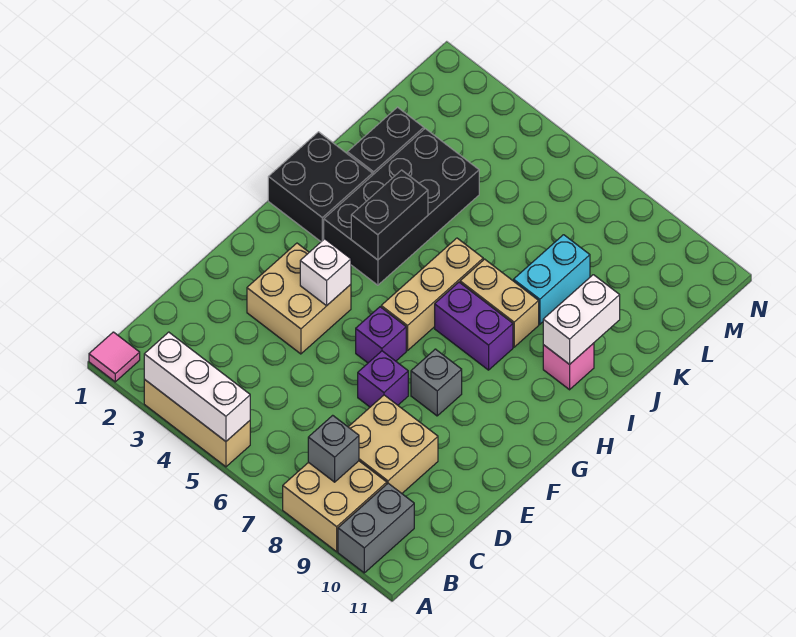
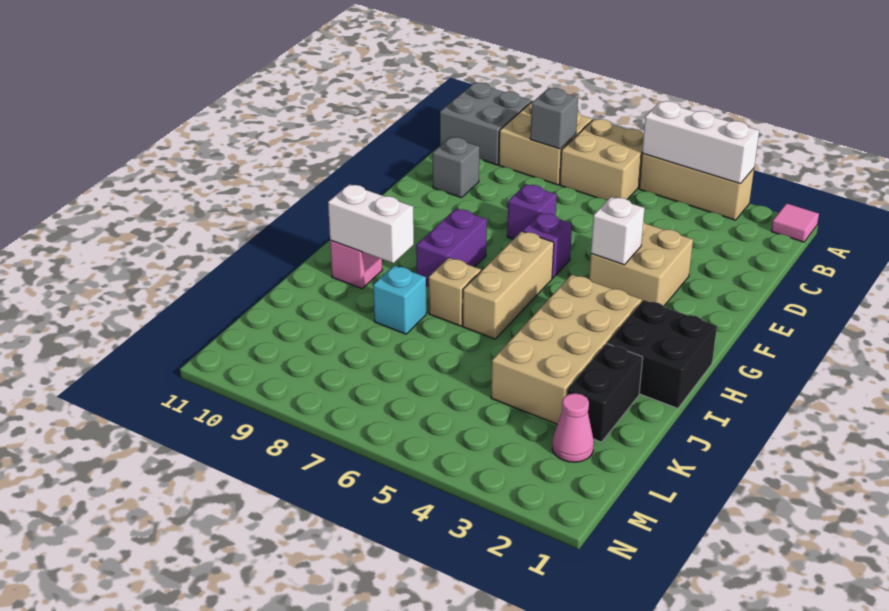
grey 1x2 brick [338,483,414,573] -> grey 2x2 brick [440,83,532,165]
tan 2x2 brick [349,395,438,493] -> tan 2x2 brick moved to [560,119,644,200]
grey 1x1 brick [411,349,462,416] -> grey 1x1 brick moved to [433,137,479,198]
black 2x4 brick [324,129,479,285] -> tan 2x4 brick [491,275,642,424]
black 1x2 brick [351,170,428,260] -> none
purple 1x2 brick [435,282,513,370] -> purple 1x2 brick turned to [416,209,487,286]
tan 1x2 brick [460,259,539,347] -> tan 1x1 brick [429,258,481,326]
white 1x2 brick [543,275,620,364] -> white 1x2 brick turned to [328,184,414,263]
cyan 1x2 brick [514,235,590,324] -> cyan 1x1 brick [373,265,426,334]
none -> pink 1x1 cone [552,393,594,462]

